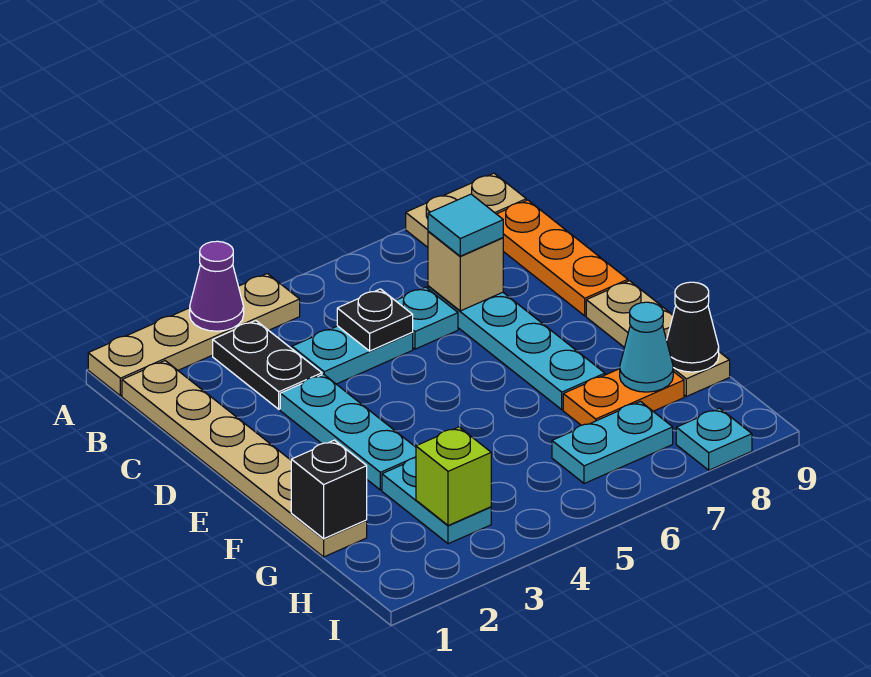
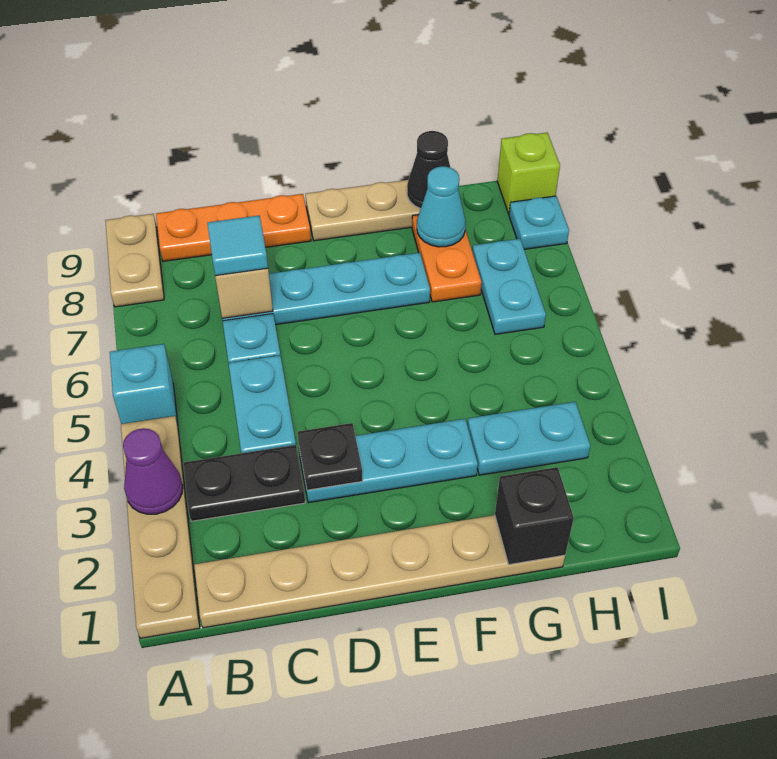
none -> cyan 1x1 brick [110,344,178,425]
black 1x1 plate [337,289,413,351] -> black 1x1 plate moved to [298,423,363,490]
lime 1x1 brick [416,427,491,525] -> lime 1x1 brick moved to [497,133,560,214]

